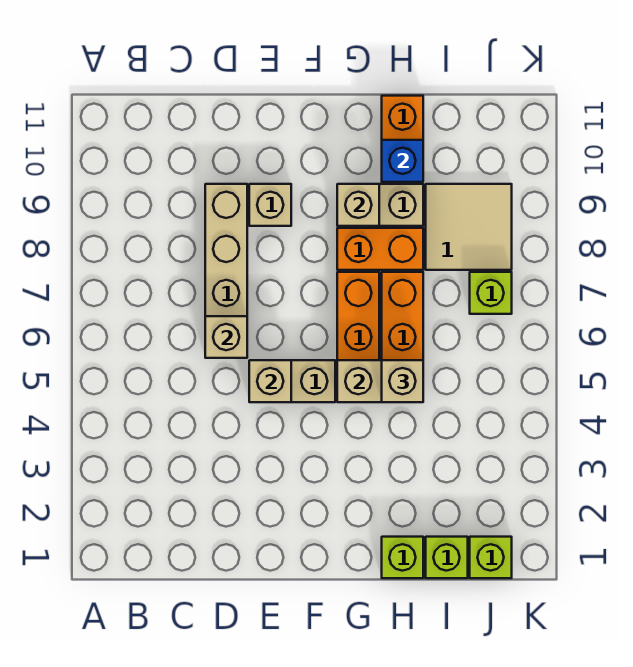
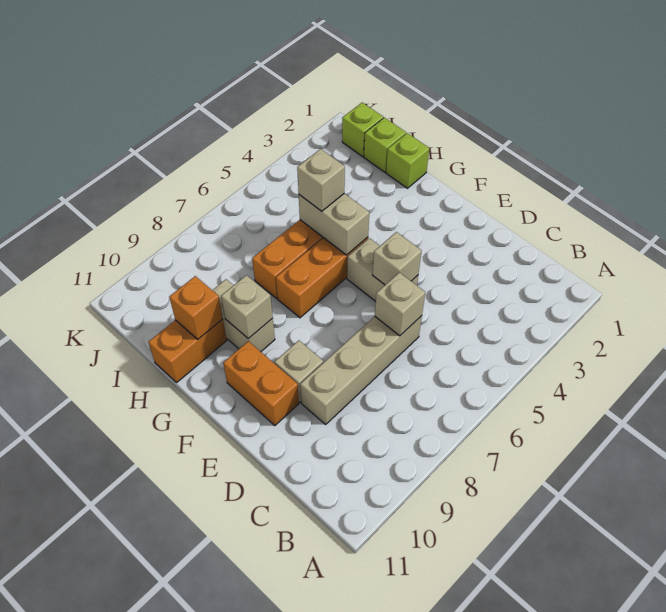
orange 1x2 brick [337,228,423,270] -> orange 1x2 brick moved to [223,341,299,426]
blue 1x1 brick [382,140,423,182] -> orange 1x1 brick [169,276,223,339]
tan 2x2 tile [426,184,512,270] -> none
lime 1x1 brick [470,272,512,314] -> none

